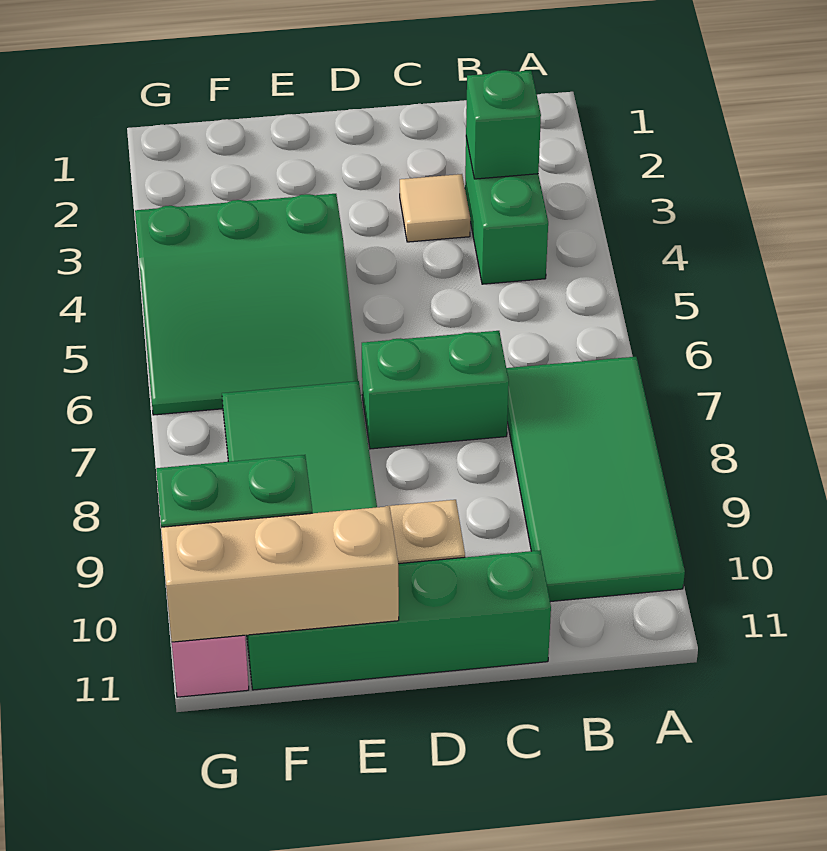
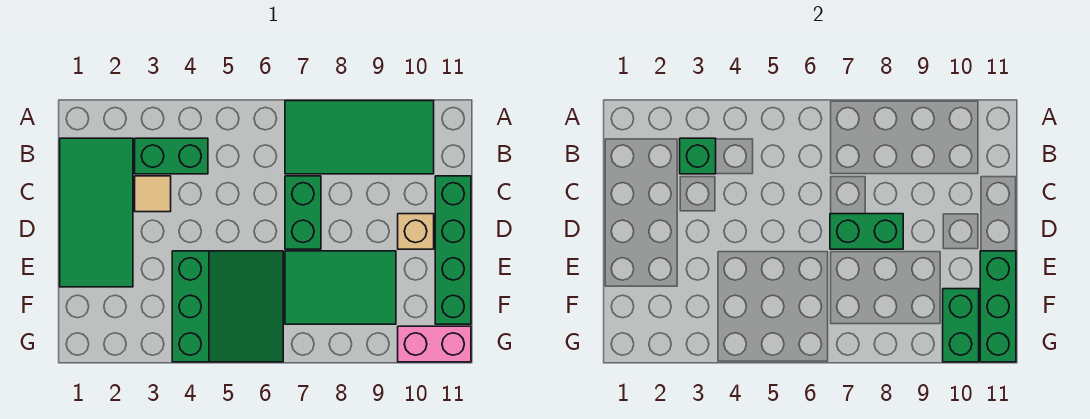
none -> green 2x4 tile [60,138,133,287]
none -> green 1x2 brick [830,214,903,249]
tan 1x3 brick [161,506,399,642] -> green 1x3 brick [980,251,1016,362]

